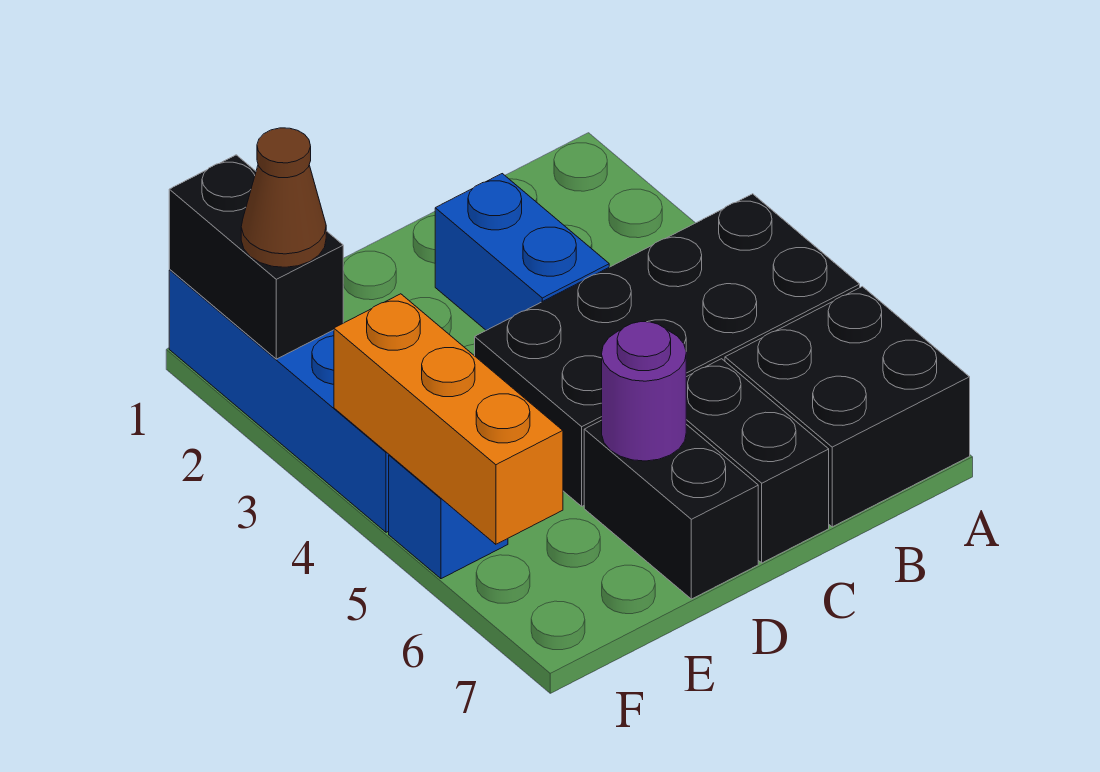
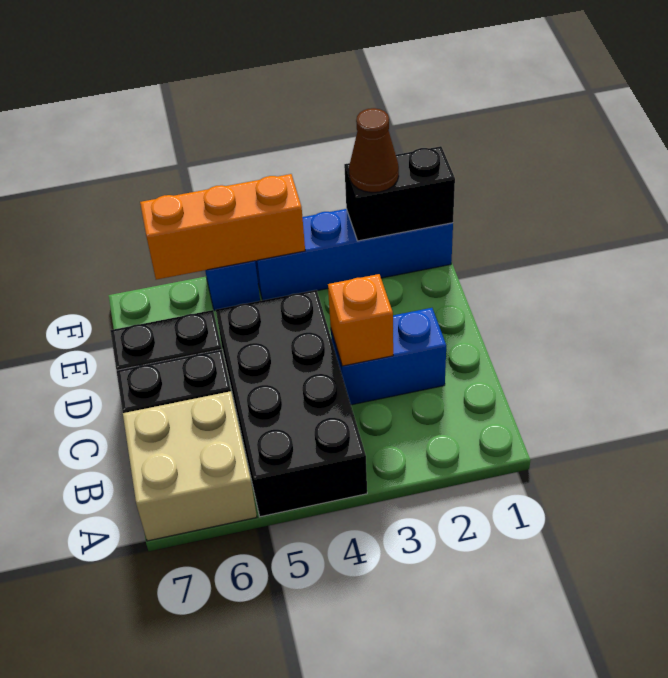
black 2x2 brick [725,287,970,527] -> tan 2x2 brick [123,391,257,541]
none -> orange 1x1 brick [328,274,393,366]
purple 1x1 round brick [602,322,686,461] -> none

